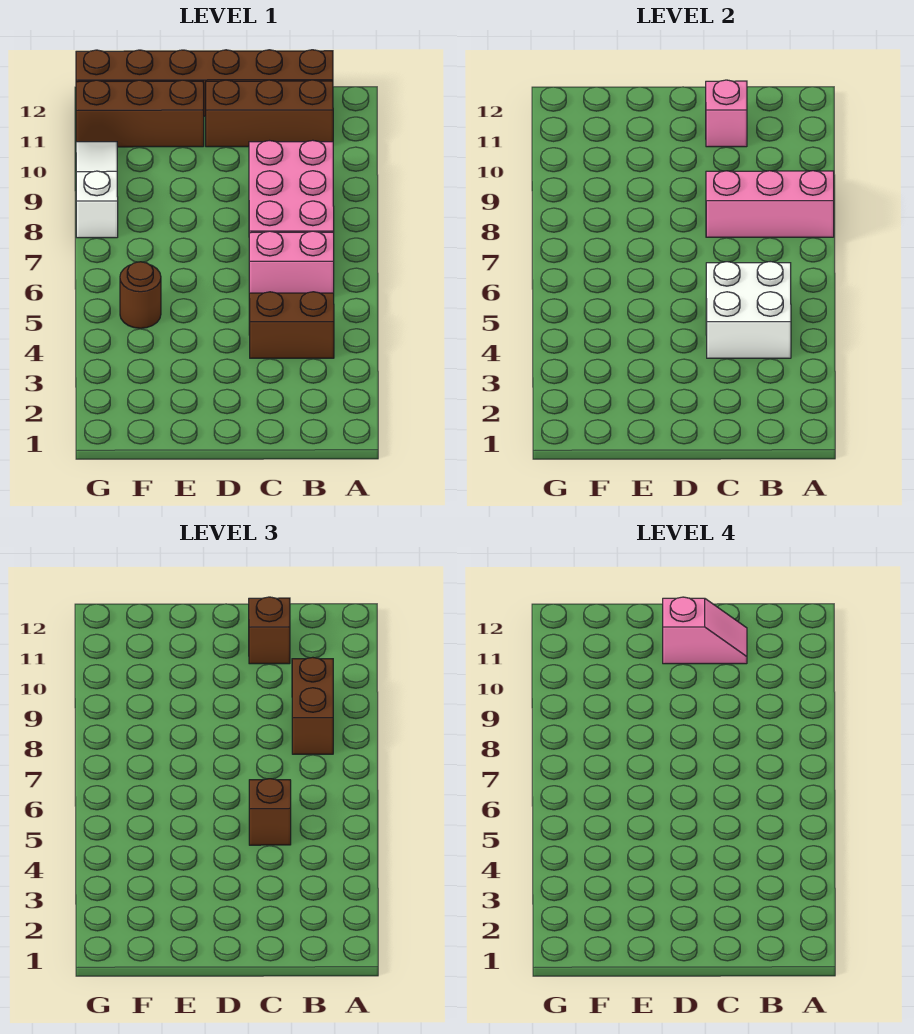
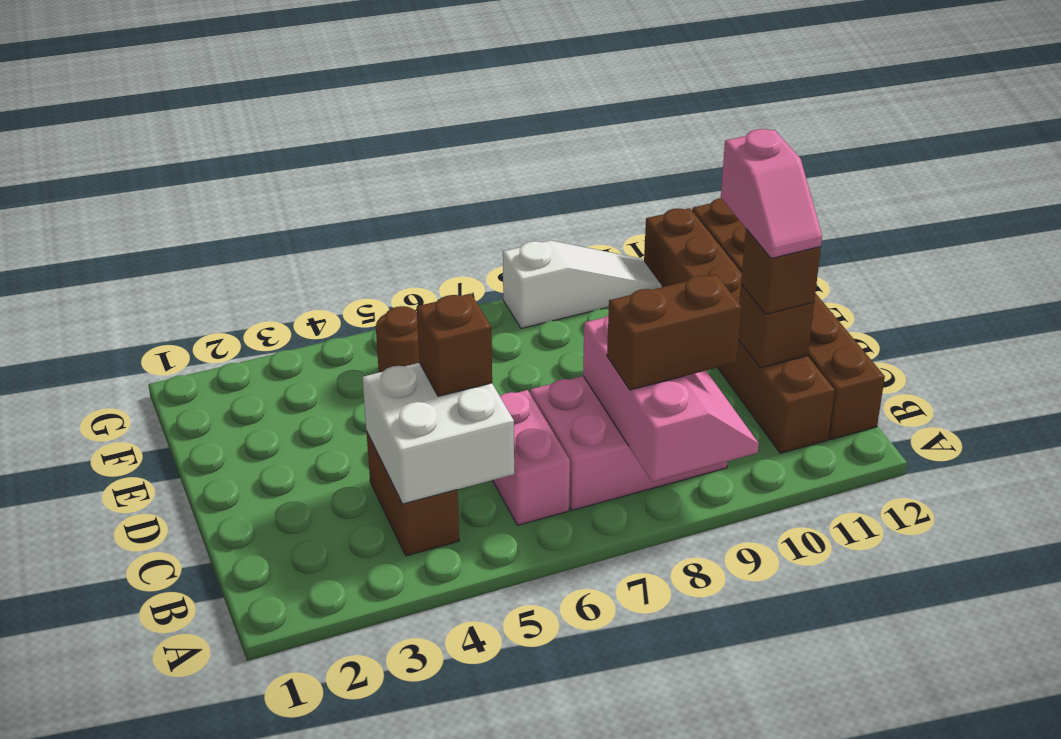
pink 1x1 brick [706,80,747,147] -> brown 1x1 brick [739,284,814,368]

